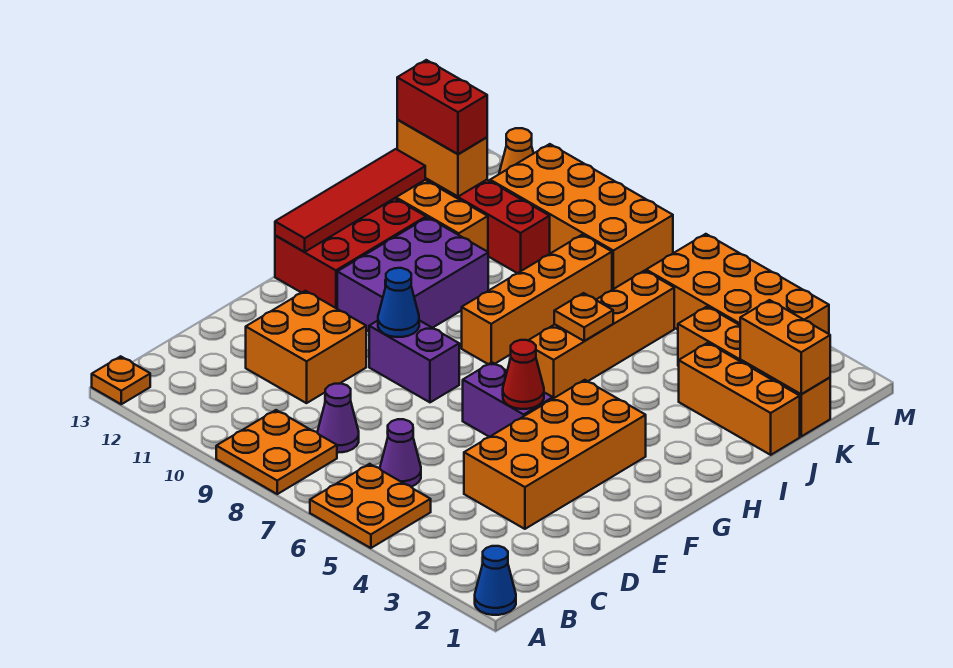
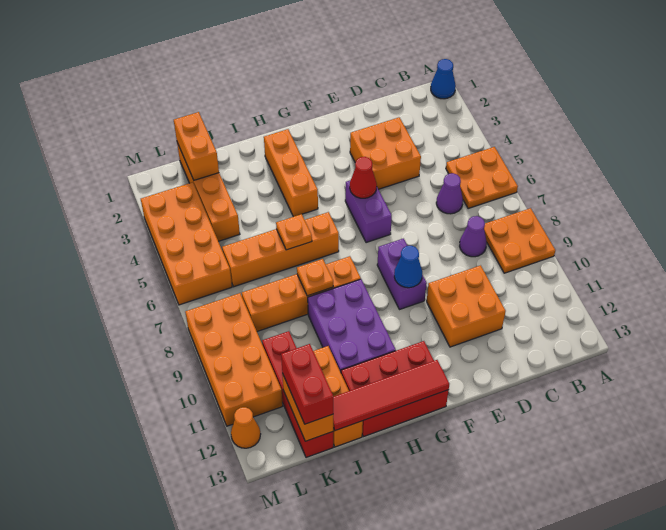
orange 1x1 plate [92,356,150,404] -> orange 1x1 plate moved to [297,259,333,296]
orange 2x4 brick [464,380,646,529] -> orange 2x2 brick [350,117,421,189]
purple 2x3 brick [337,217,488,331] -> purple 2x3 brick turned to [308,279,396,372]
orange 1x3 brick [679,343,800,455] -> orange 1x3 brick moved to [264,129,318,217]

